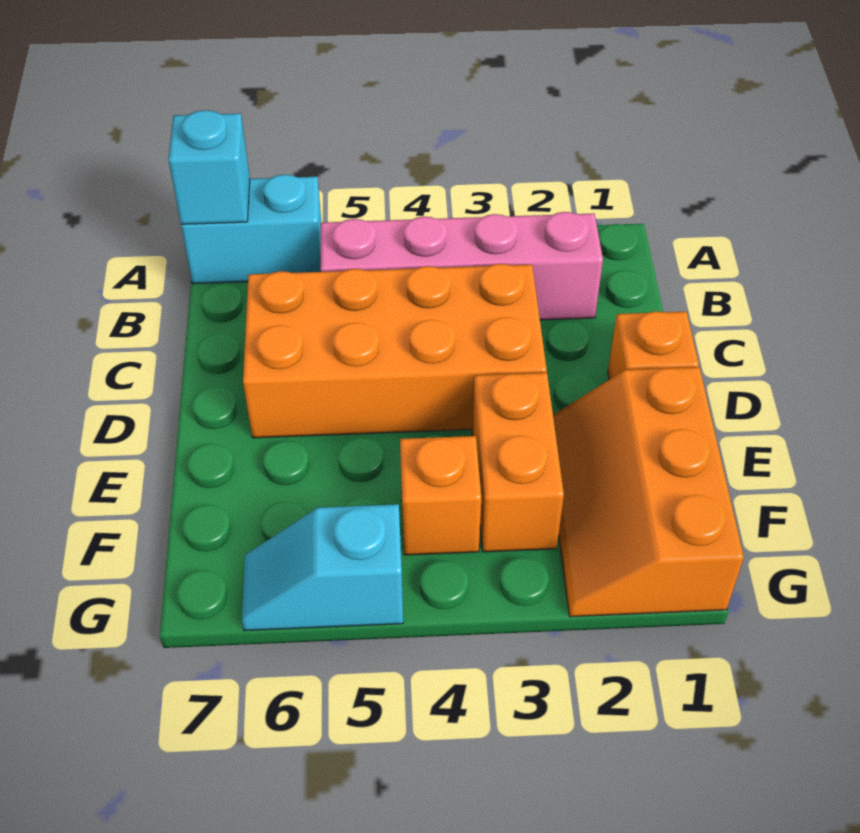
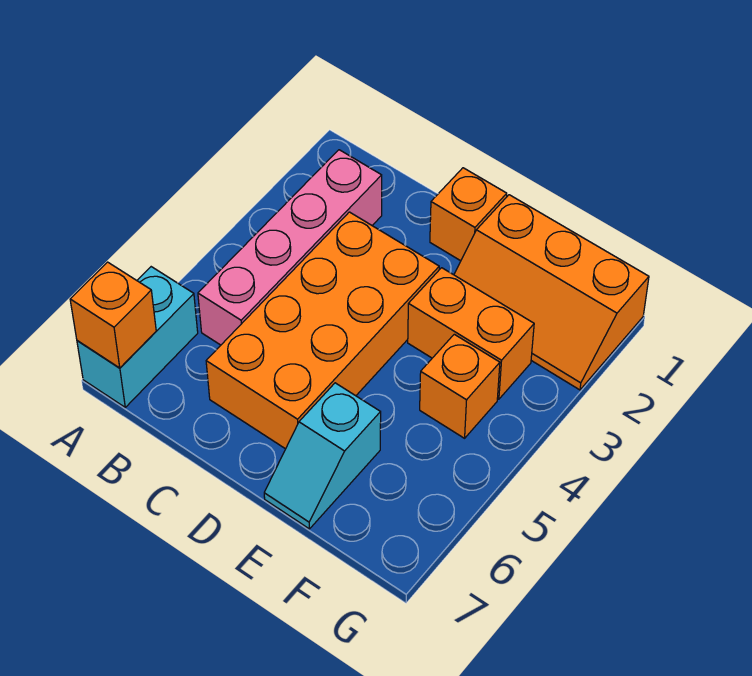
cyan 1x1 brick [168,110,250,224] -> orange 1x1 brick [70,262,156,368]
cyan 1x2 slope [242,504,403,631] -> cyan 1x2 slope moved to [264,383,381,529]

